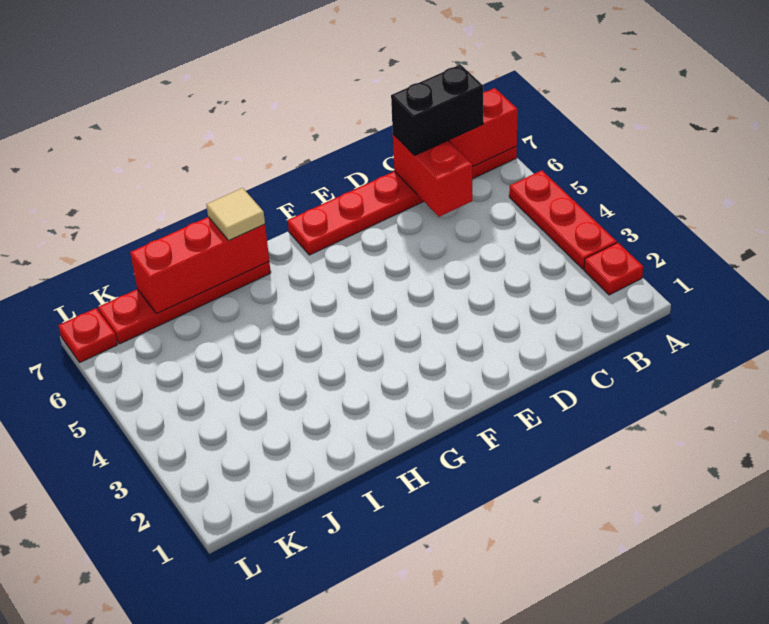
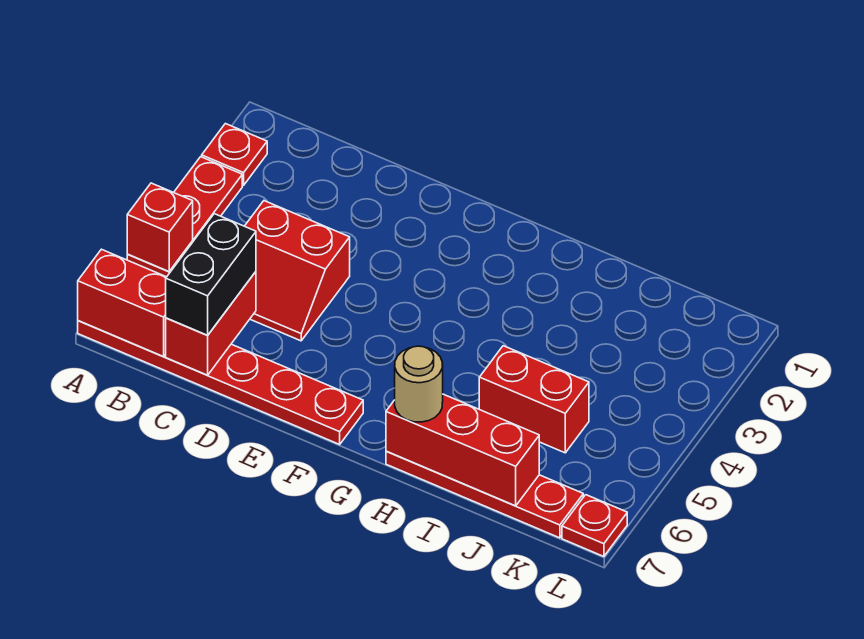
none -> red 1x1 brick [127,183,193,271]
black 1x2 brick [391,64,483,156] -> black 1x2 brick turned to [166,214,256,335]
none -> red 2x2 slope [245,201,350,341]
tan 1x1 tile [206,188,265,241] -> tan 1x1 round brick [395,346,443,422]
none -> red 1x2 brick [479,346,589,453]

